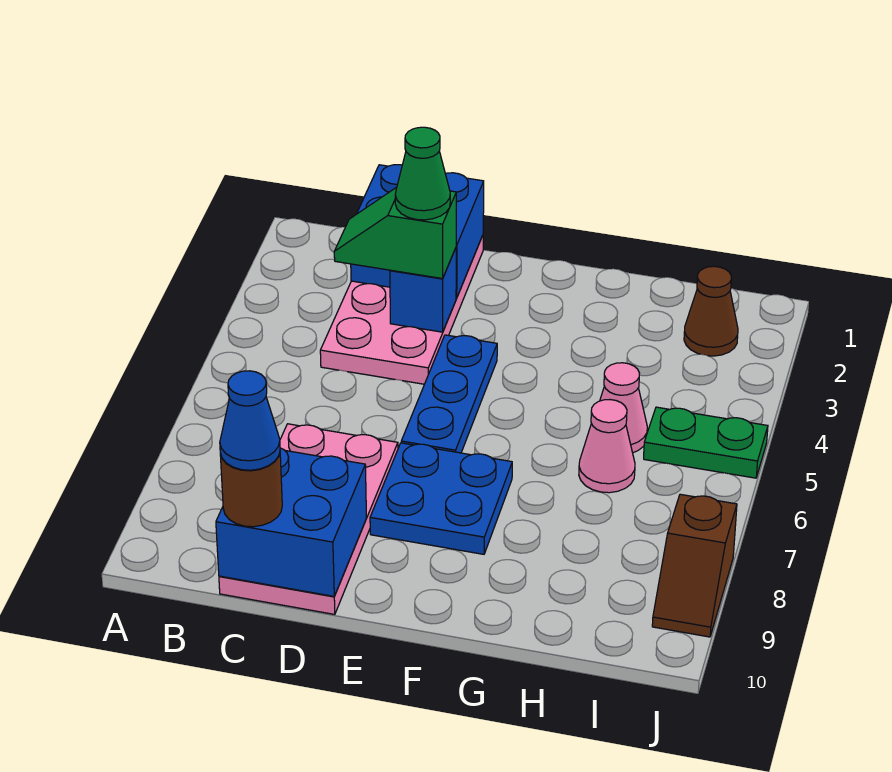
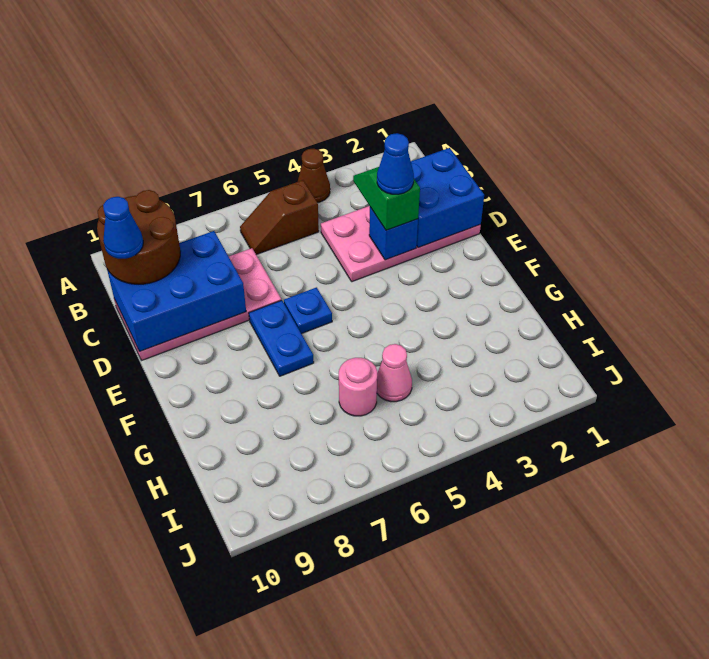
blue 2x2 brick [216,448,366,596] -> blue 2x3 brick [107,231,246,352]
brown 1x1 round brick [220,453,282,527] -> brown 2x2 round brick [97,190,180,284]
green 1x1 cone [395,127,450,220] -> blue 1x1 cone [377,133,414,194]
blue 1x3 plate [401,335,497,453] -> blue 1x1 plate [284,287,332,334]
blue 2x2 plate [370,443,512,554] -> blue 1x2 plate [249,300,314,376]
pink 1x1 cone [579,400,635,493] -> pink 1x1 round brick [339,358,377,416]
brown 1x1 cone [684,266,738,356] -> brown 1x1 cone moved to [298,148,330,203]
green 1x2 plate [644,407,768,478] -> none
brown 1x2 slope [652,494,737,637] -> brown 1x2 slope moved to [240,180,319,255]

